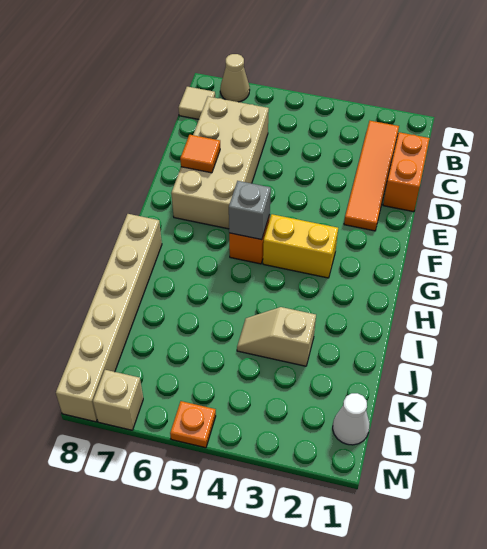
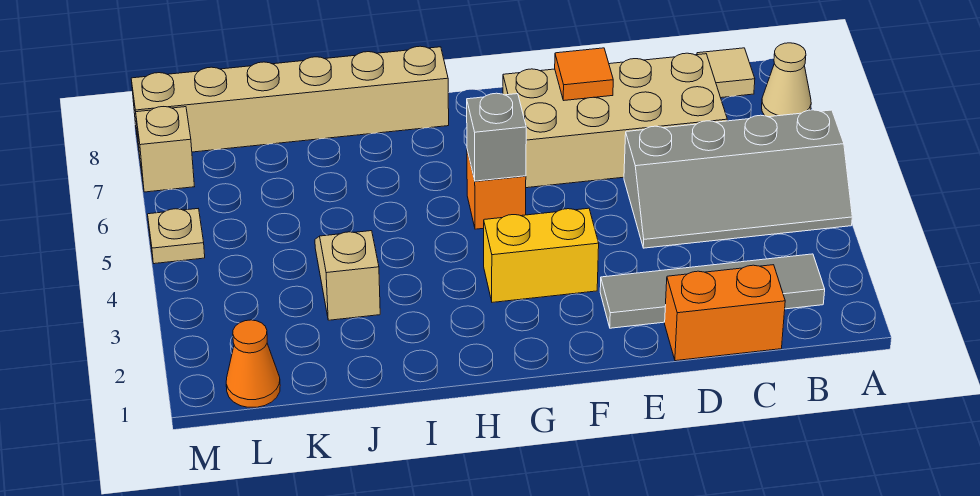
none -> grey 2x4 slope [624,110,852,248]
orange 1x4 tile [344,121,399,231] -> grey 1x4 tile [600,254,825,328]
yellow 1x2 brick [263,214,338,278] -> yellow 1x2 brick turned to [484,208,599,302]
white 1x1 cone [333,393,369,445] -> orange 1x1 cone [226,320,280,407]
orange 1x1 plate [170,401,216,448] -> tan 1x1 plate [148,209,205,264]

